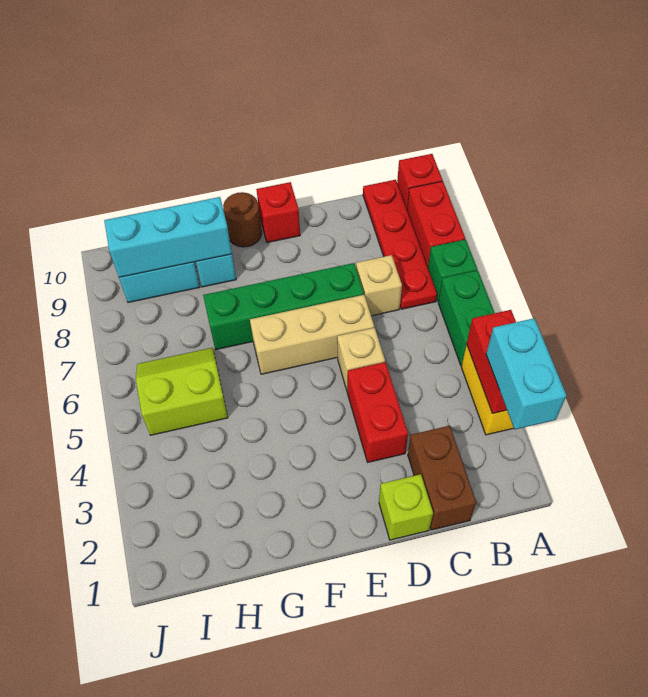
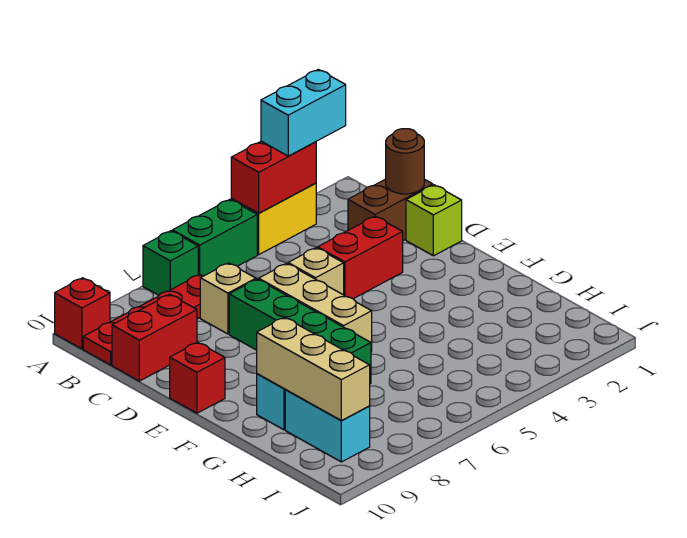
red 1x2 brick [407,181,465,267] -> red 1x2 brick moved to [112,294,197,381]
brown 1x1 round brick [223,192,262,247] -> brown 1x1 round brick moved to [386,129,424,194]
cyan 1x3 brick [104,197,232,277] -> tan 1x3 brick [257,317,370,421]
lime 2x2 slope [136,348,228,435] -> none

